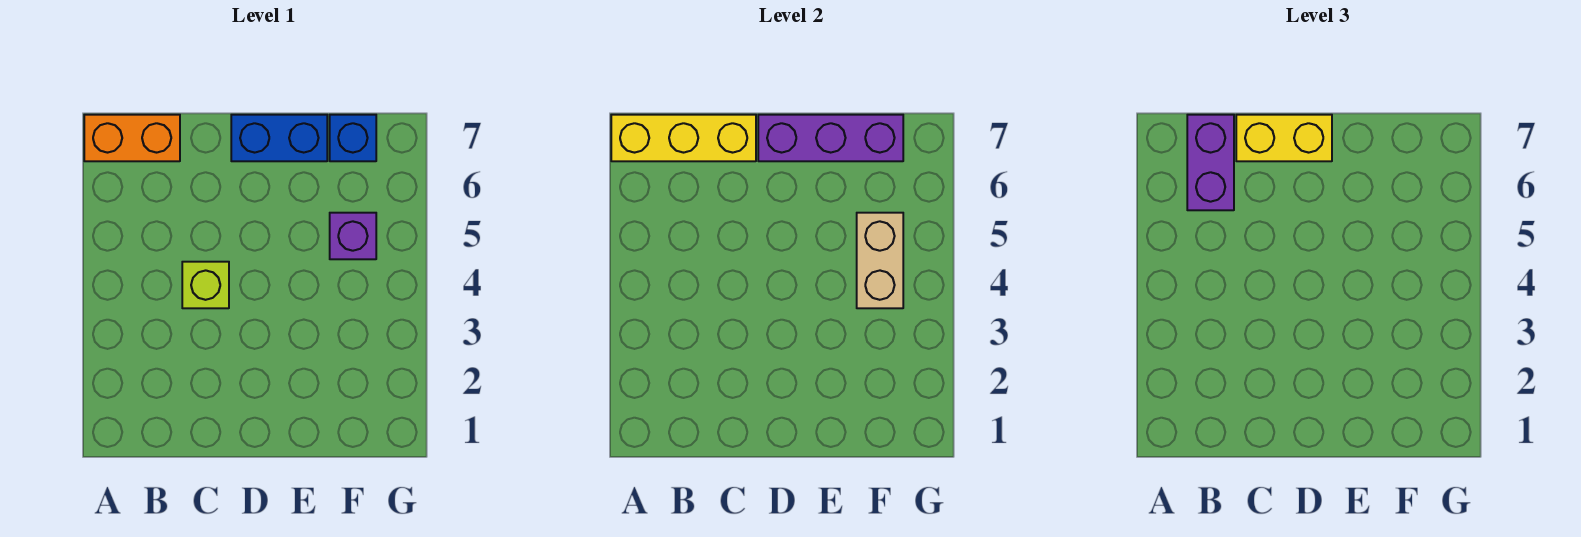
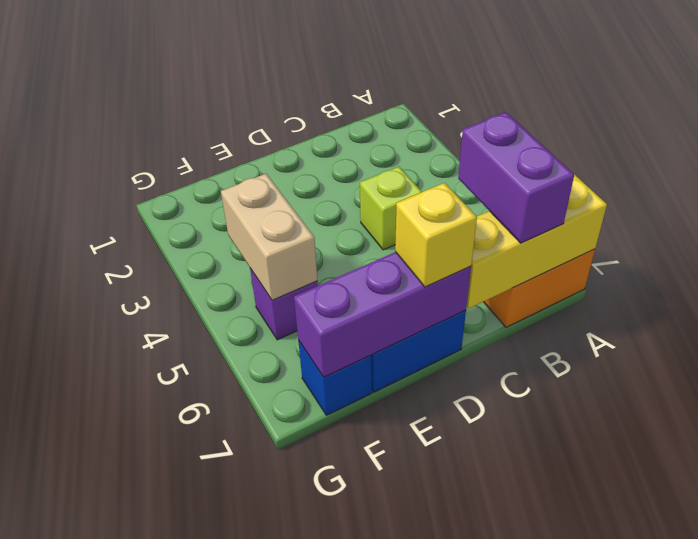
yellow 1x2 brick [1236,115,1332,161] -> yellow 1x1 brick [395,183,477,287]

